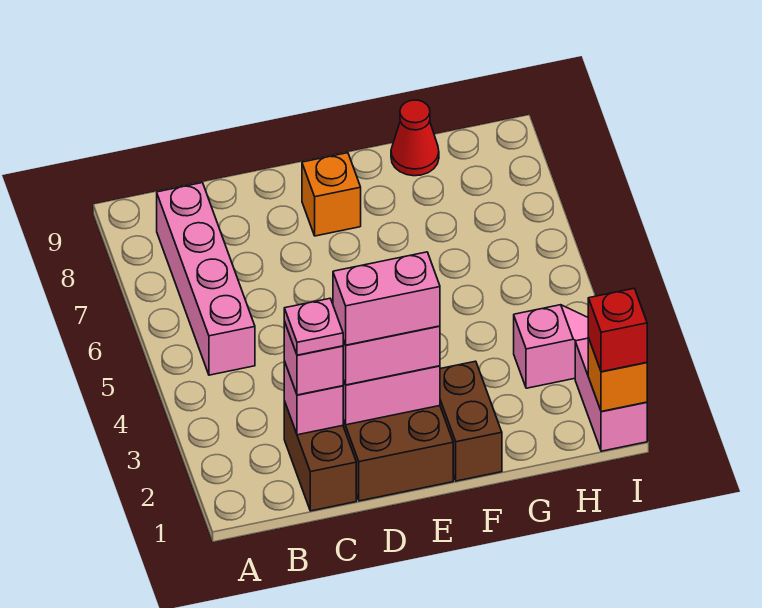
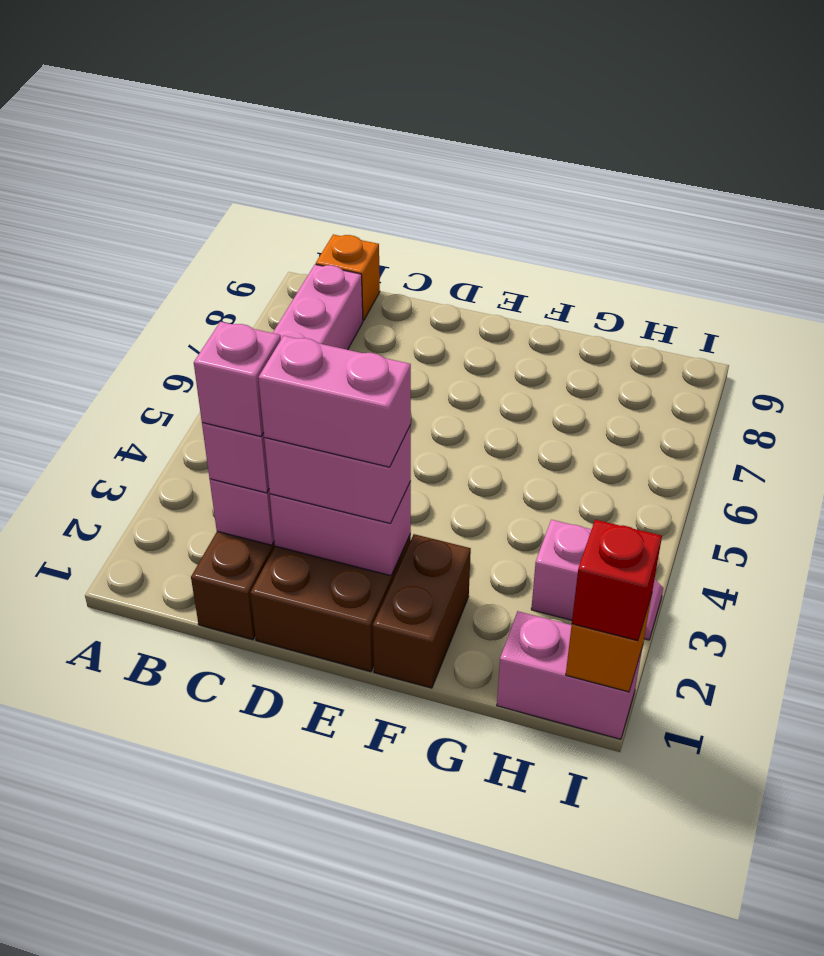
pink 1x1 plate [284,299,344,355] -> pink 1x1 brick [194,322,281,436]
orange 1x1 brick [302,153,361,236] -> orange 1x1 brick moved to [316,234,380,321]
red 1x1 cone [391,100,439,176] -> none
pink 1x2 brick [575,338,647,451] -> pink 1x2 brick turned to [497,611,643,739]

